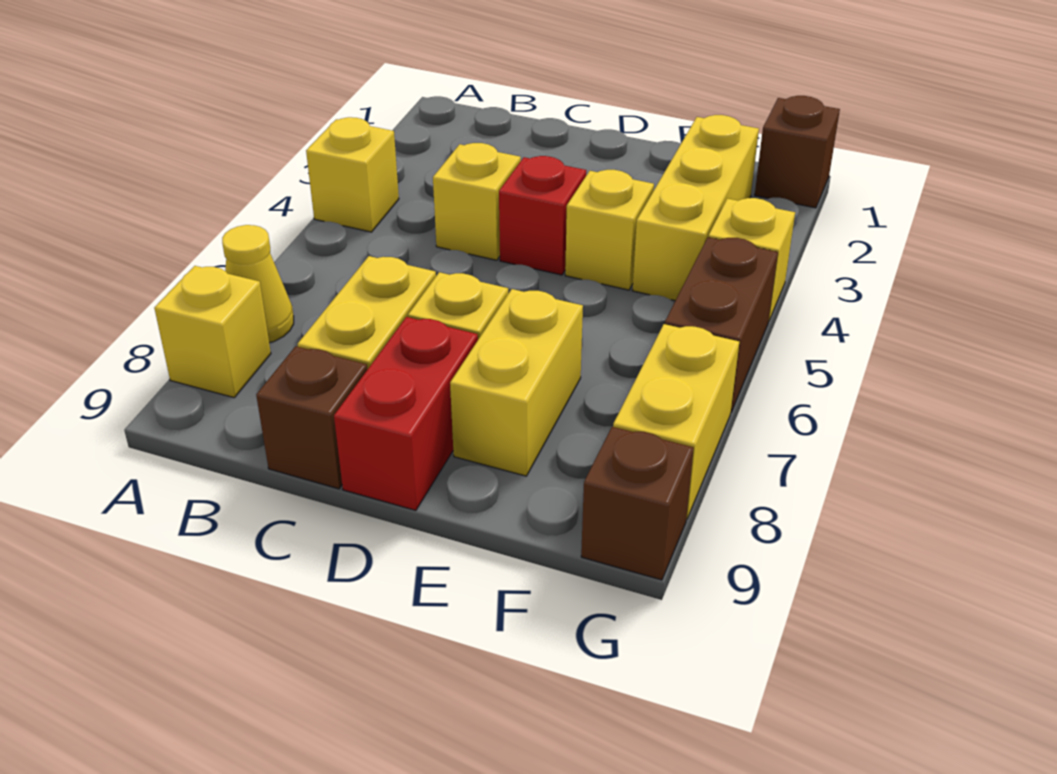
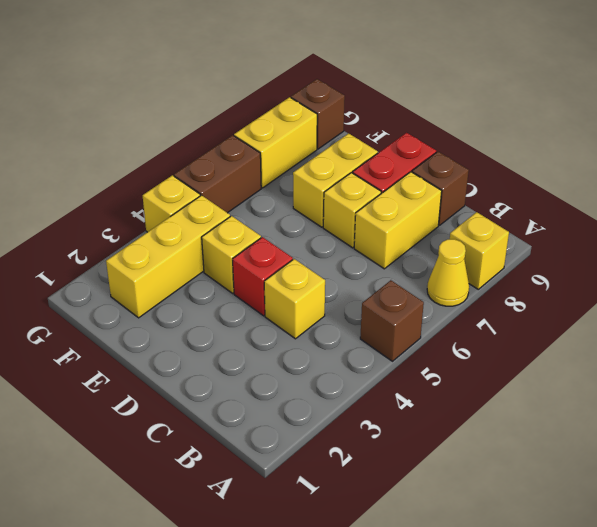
yellow 1x1 brick [306,117,399,232] -> none
brown 1x1 brick [755,96,840,208] -> brown 1x1 brick moved to [360,280,424,361]

